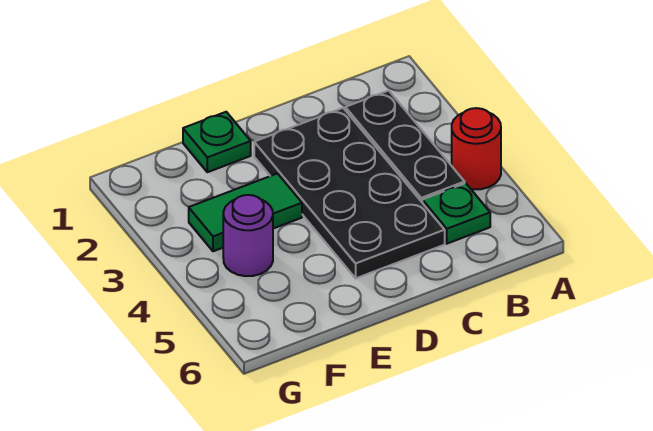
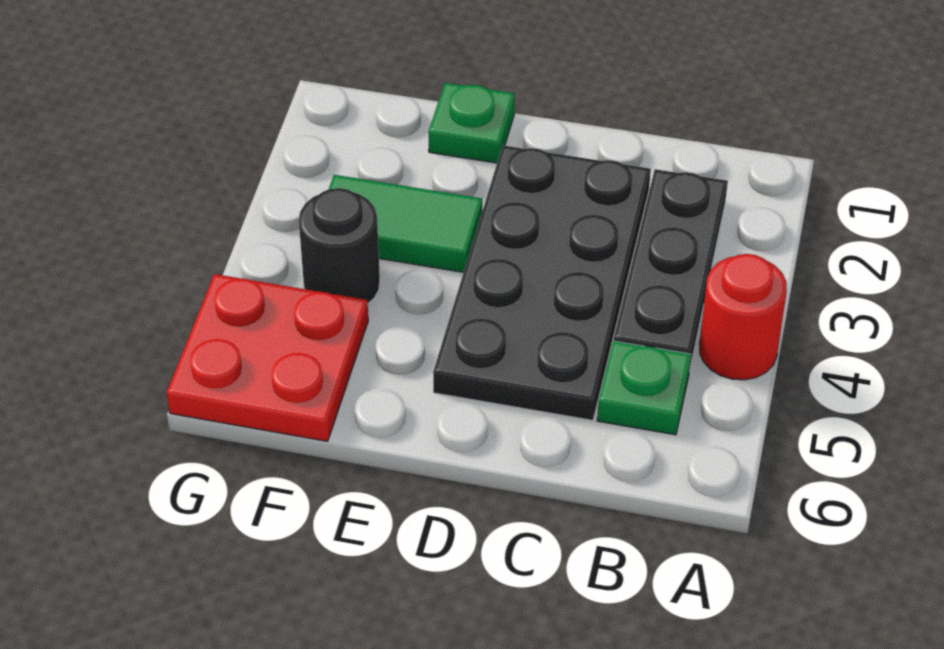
purple 1x1 round brick [223,195,273,276] -> black 1x1 round brick [299,188,380,303]
none -> red 2x2 plate [167,274,368,441]

